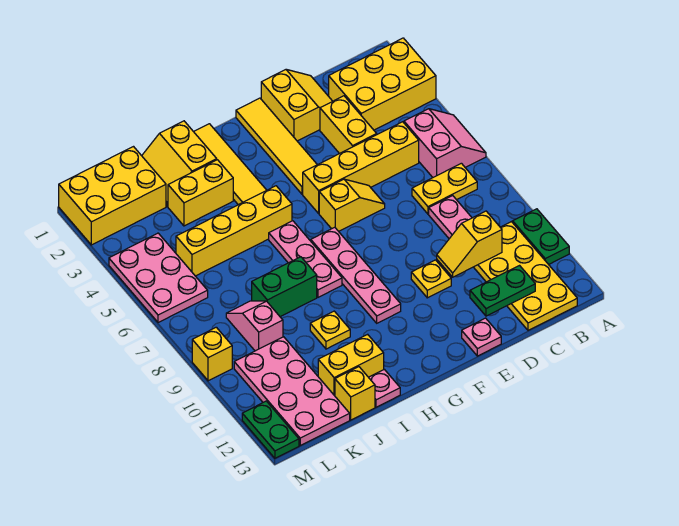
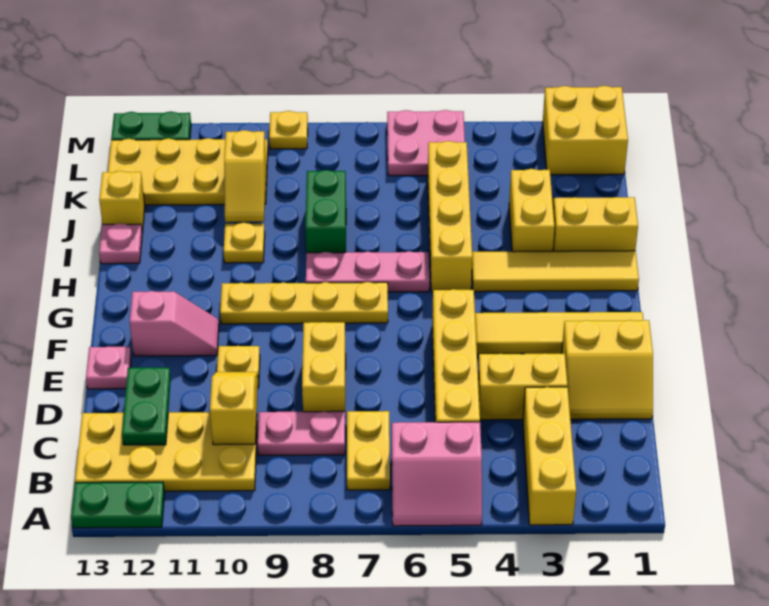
yellow 2x3 brick [329,38,436,130] -> yellow 1x3 brick [523,387,576,525]
green 1x2 plate [513,209,569,265] -> green 1x2 plate moved to [71,482,165,528]
yellow 1x2 slope [319,179,385,231] -> yellow 1x2 slope moved to [224,130,266,222]
pink 1x4 plate [311,227,401,323] -> yellow 1x4 plate [220,282,388,324]
yellow 1x2 brick [318,334,384,396] -> yellow 1x2 brick moved to [302,322,346,412]
yellow 2x3 brick [59,147,166,245] -> yellow 2x2 brick [543,86,628,175]
pink 1x2 slope [226,301,283,351] -> pink 1x2 slope moved to [130,291,219,356]
pink 2x4 plate [234,337,350,445] -> yellow 2x4 plate [108,138,268,205]
pink 2x3 plate [109,233,208,323] -> pink 2x2 plate [387,110,465,176]
yellow 1x1 brick [192,327,232,381] -> yellow 1x1 plate [269,111,308,149]

